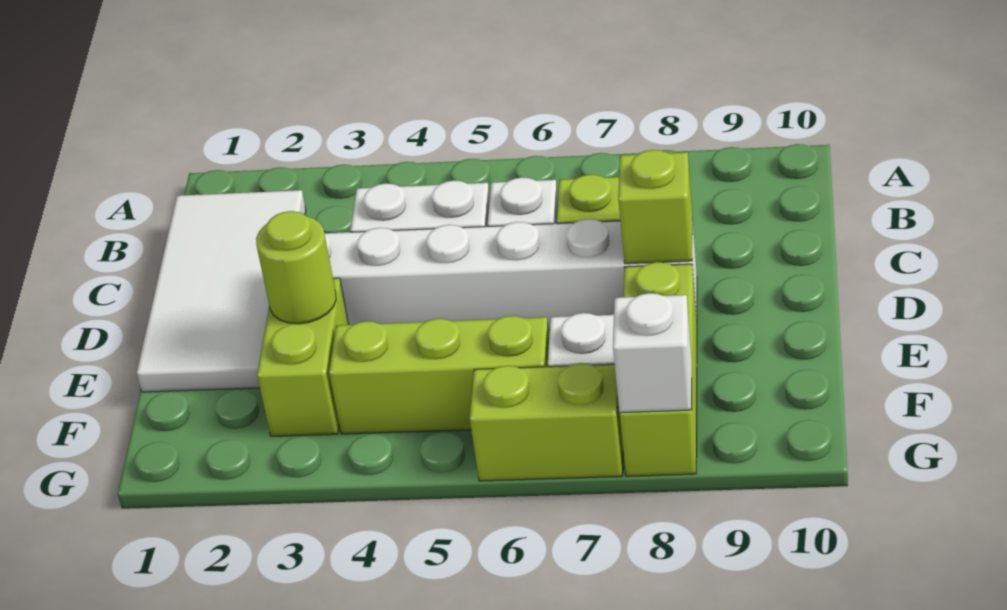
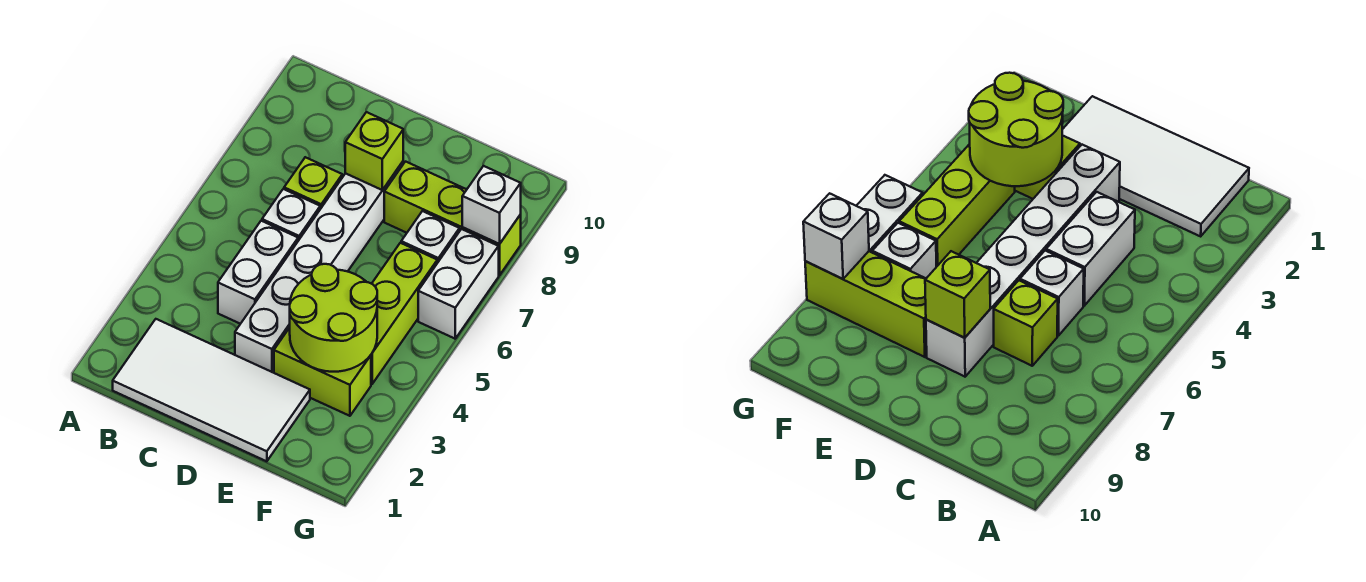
lime 1x1 round brick [256,211,336,324] -> lime 2x2 round brick [290,264,377,372]
lime 1x2 brick [470,363,623,481] -> white 1x2 brick [418,229,499,339]

